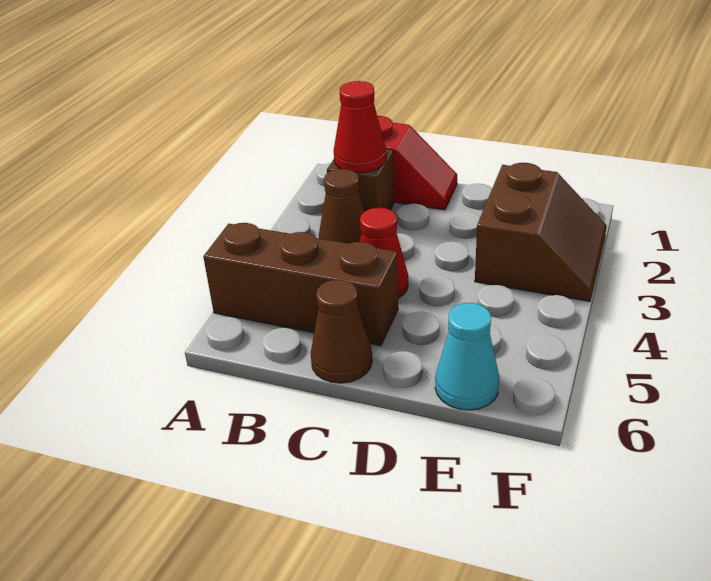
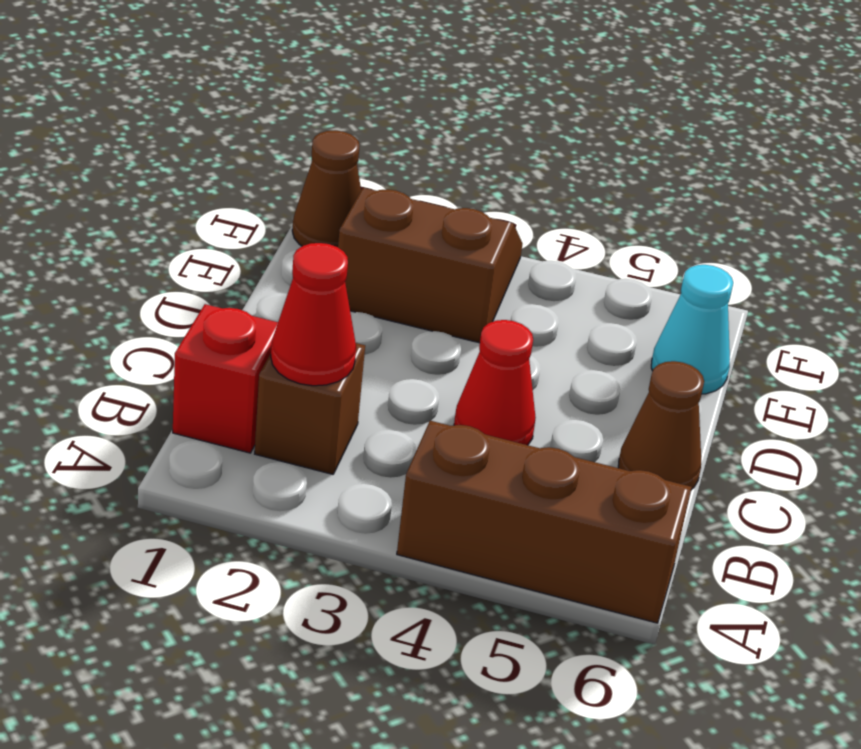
brown 1x3 brick [203,223,398,346] -> brown 1x3 brick turned to [397,421,692,623]
brown 1x1 cone [319,169,364,243] -> brown 1x1 cone moved to [292,130,361,247]

